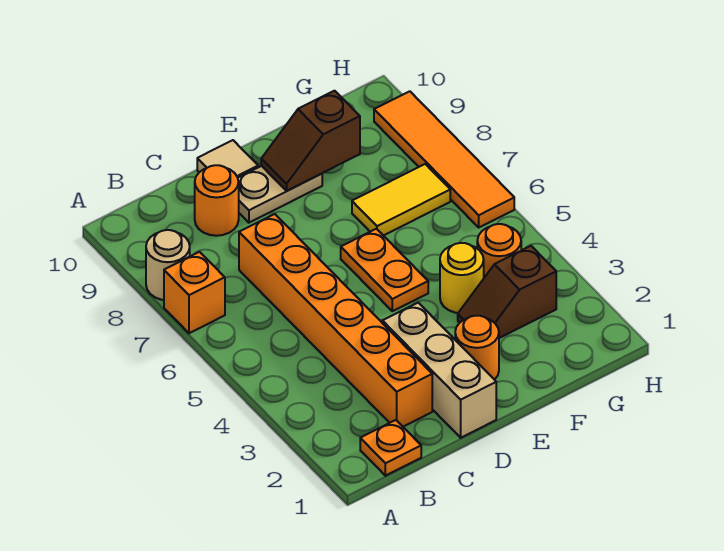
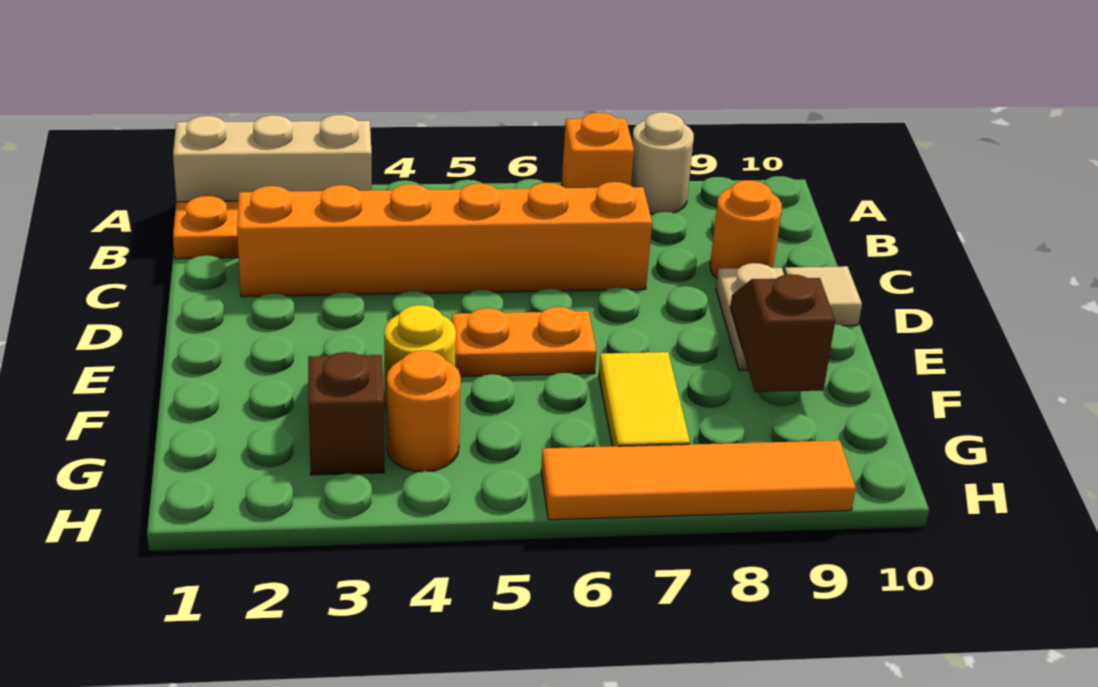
tan 1x3 brick [383,303,496,438] -> tan 1x3 brick moved to [173,115,372,202]
orange 1x1 round brick [455,316,499,380] -> none

